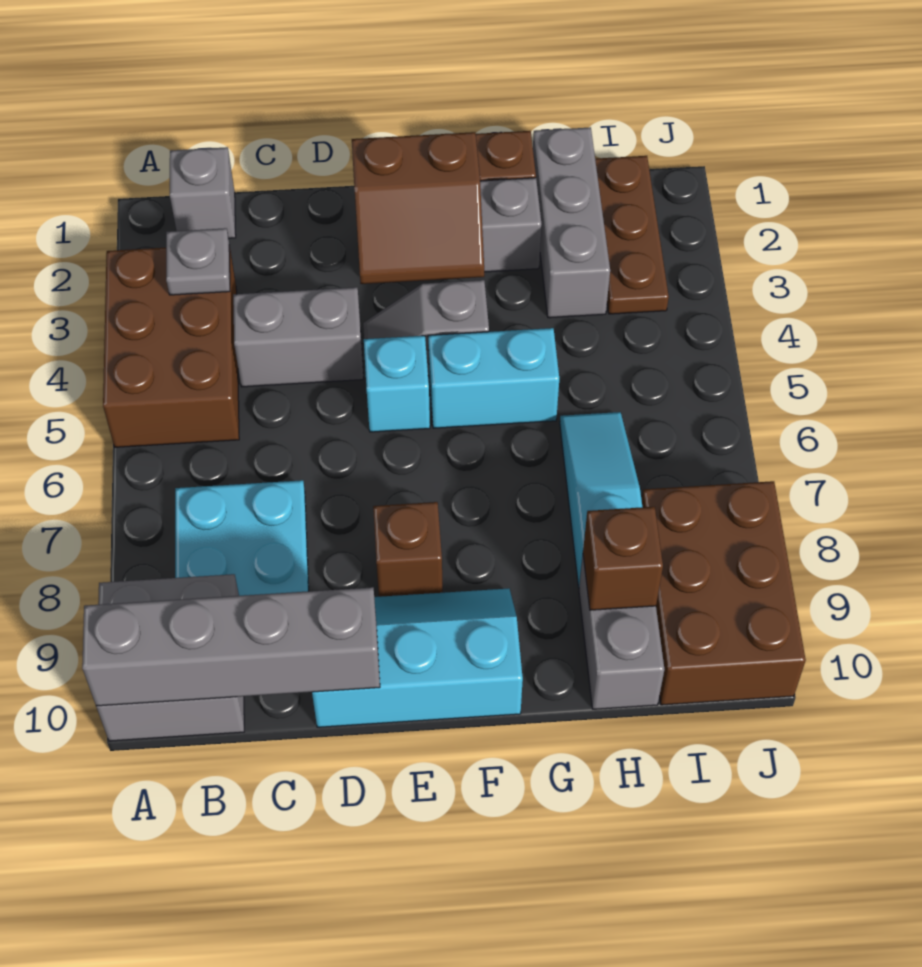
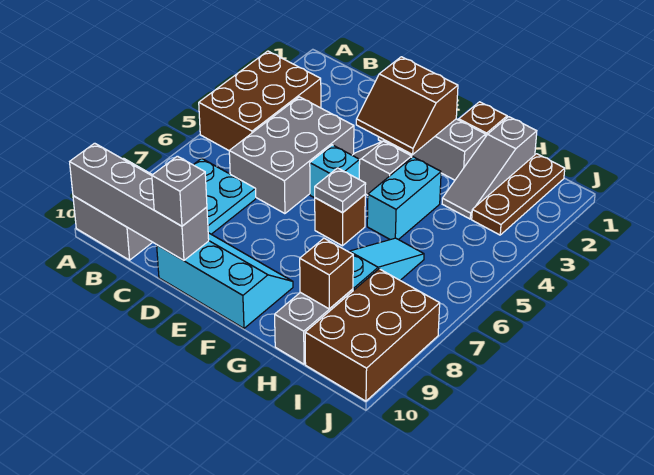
grey 1x1 brick [170,147,236,238] -> grey 1x1 brick moved to [152,156,207,226]
grey 1x1 plate [166,228,230,295] -> grey 1x1 plate moved to [315,168,366,213]
grey 1x2 brick [233,287,363,387] -> grey 2x3 brick [229,97,354,214]
brown 1x1 brick [373,502,443,597] -> brown 1x1 brick moved to [315,195,365,246]
cyan 1x2 brick [428,328,559,428] -> cyan 1x2 brick turned to [367,157,441,240]
grey 1x3 brick [533,127,610,318] -> grey 1x3 slope [442,117,537,219]

